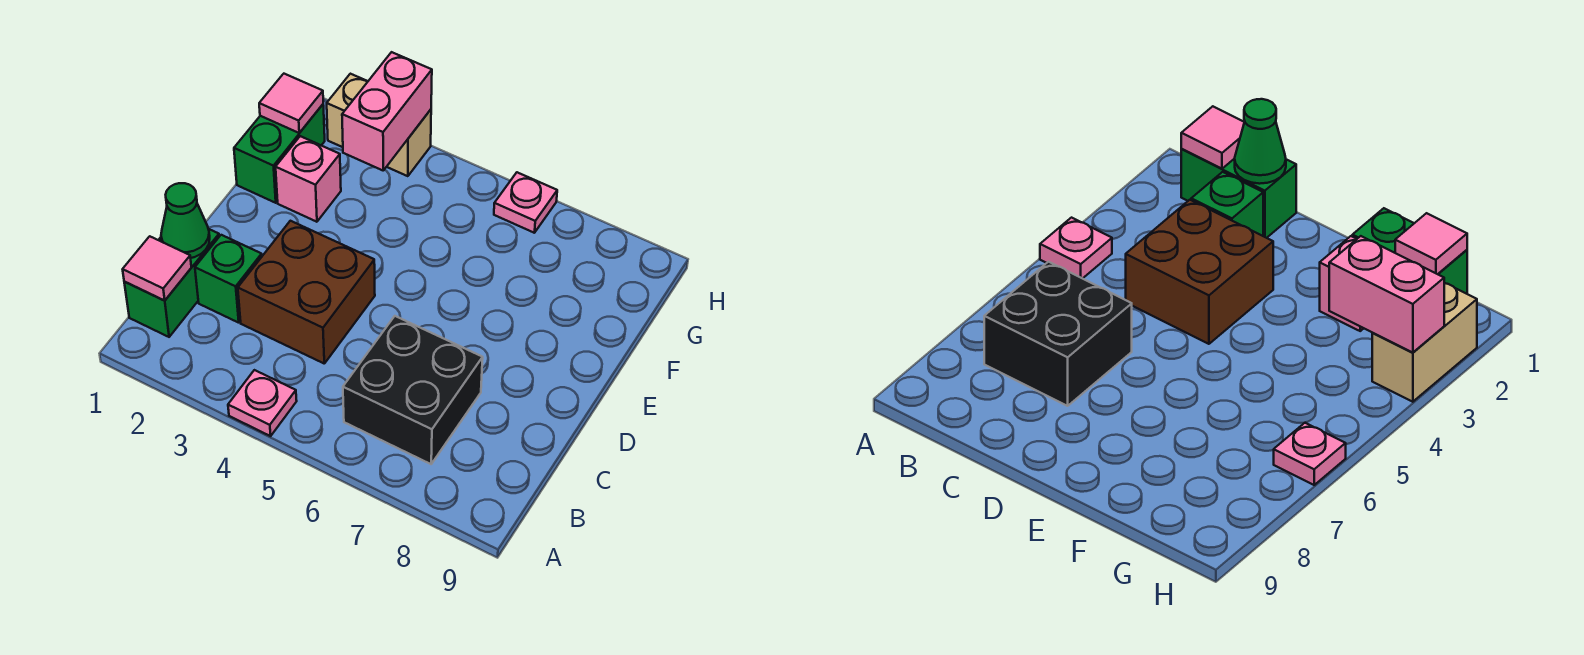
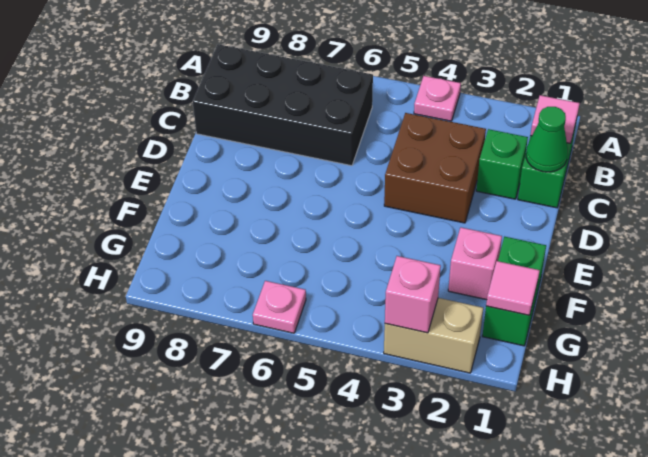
black 2x2 brick [343,316,483,464] -> black 2x4 brick [193,44,373,166]
pink 1x2 brick [342,52,432,170] -> pink 1x1 brick [385,256,441,333]

